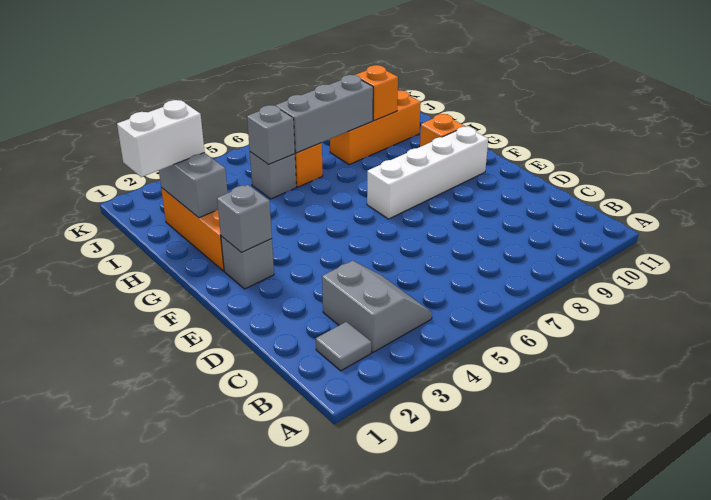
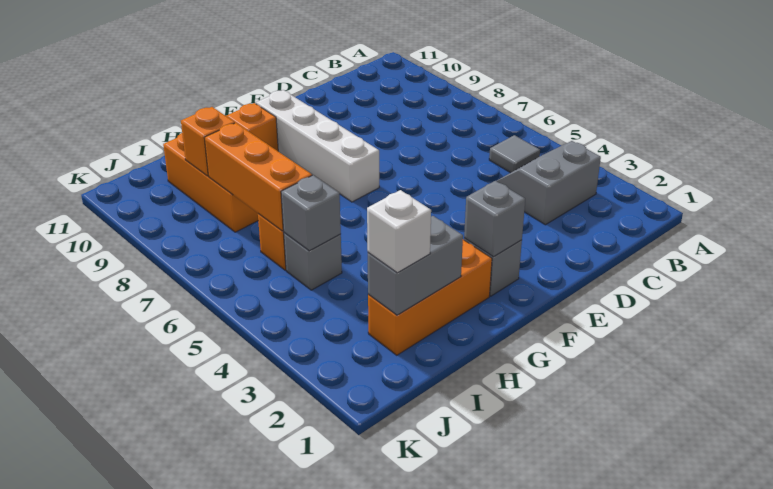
grey 1x1 tile [316,322,371,371] -> grey 1x1 tile moved to [489,135,540,173]
white 1x2 brick [117,100,205,177] -> white 1x1 brick [367,190,431,273]
grey 1x3 brick [275,75,373,153] -> orange 1x3 brick [204,123,312,231]

